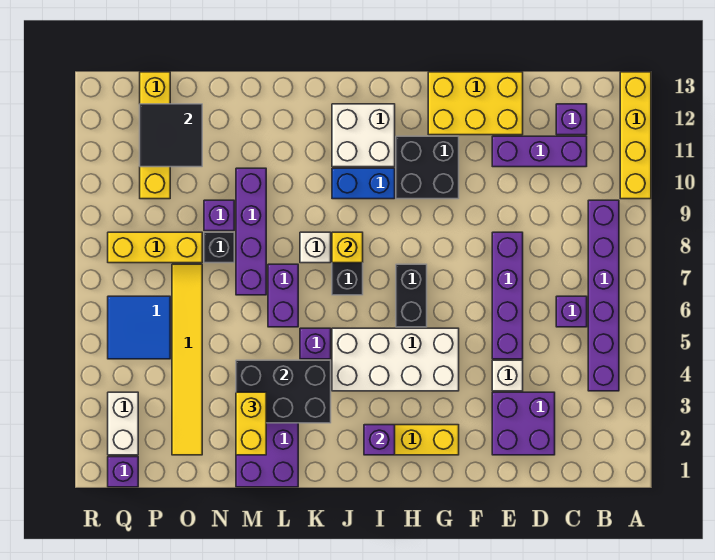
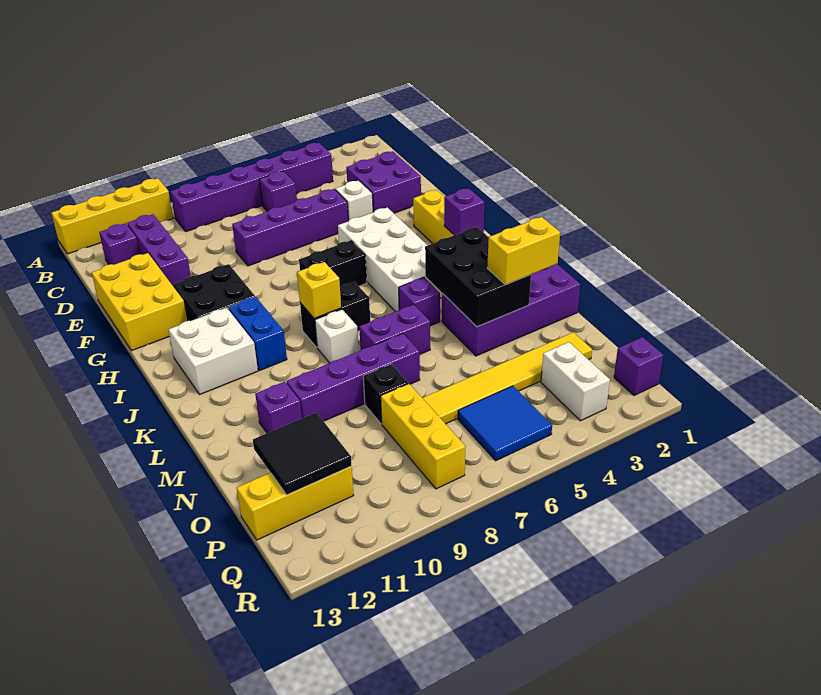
purple 1x1 brick [204,200,234,231] -> purple 1x1 brick moved to [255,382,302,433]
yellow 1x4 brick [140,72,170,199] -> yellow 1x3 brick [237,466,354,540]
white 1x2 brick [108,392,138,455] -> white 1x2 brick turned to [541,342,610,421]

